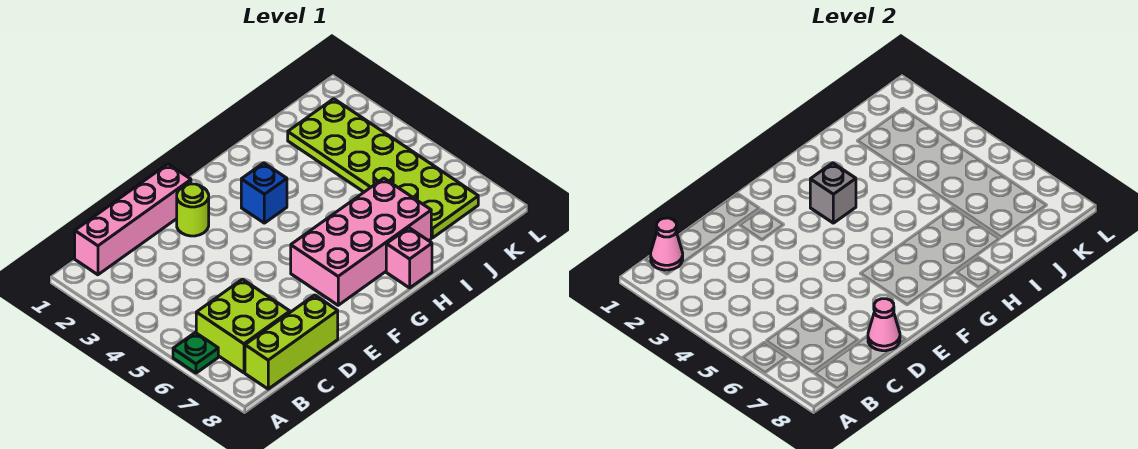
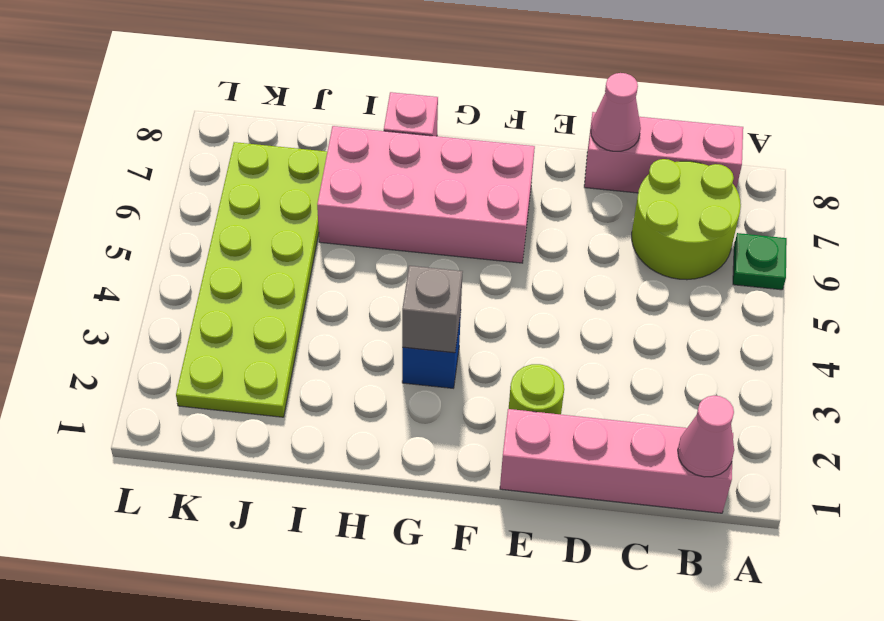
lime 2x2 brick [196,279,290,373] -> lime 2x2 round brick [632,159,741,280]
lime 1x3 brick [245,295,338,389] -> pink 1x3 brick [584,112,743,193]

